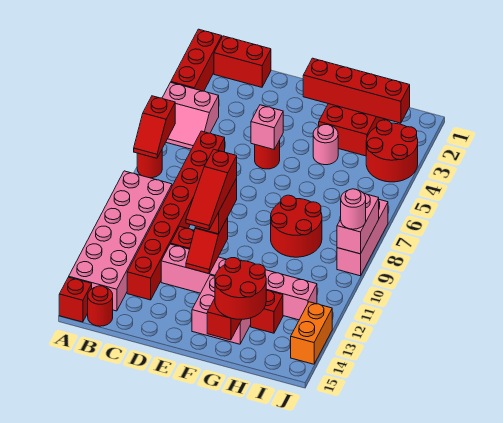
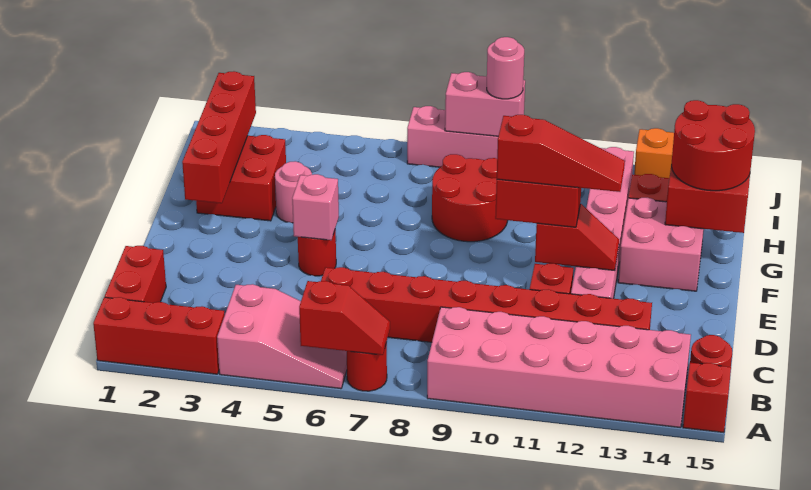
pink 2x2 slope [162,82,219,149] -> pink 2x3 slope [217,284,347,389]
red 2x2 round brick [366,120,418,182] -> none

